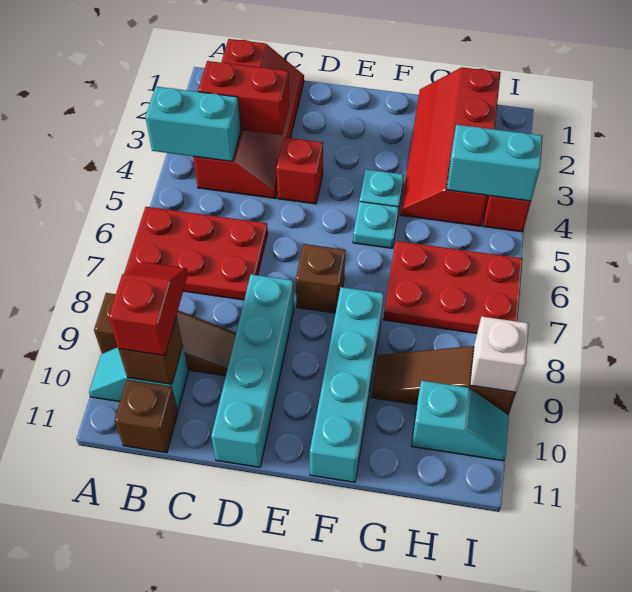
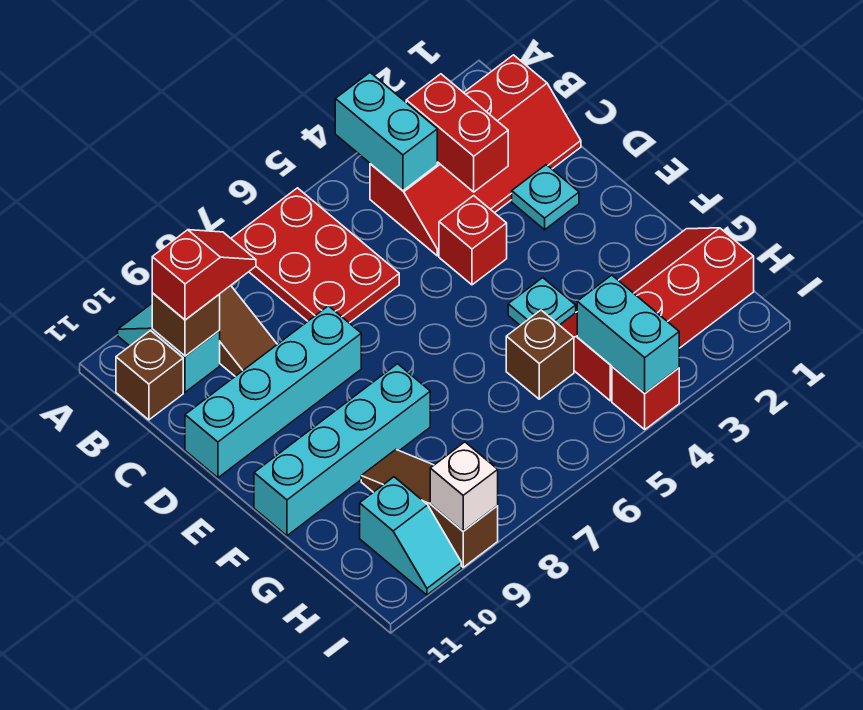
brown 1x1 brick [296,244,345,313] -> brown 1x1 brick moved to [506,310,574,399]
cyan 1x1 plate [353,202,399,248] -> cyan 1x1 plate moved to [512,165,579,230]
red 2x3 plate [383,241,522,333] -> none

